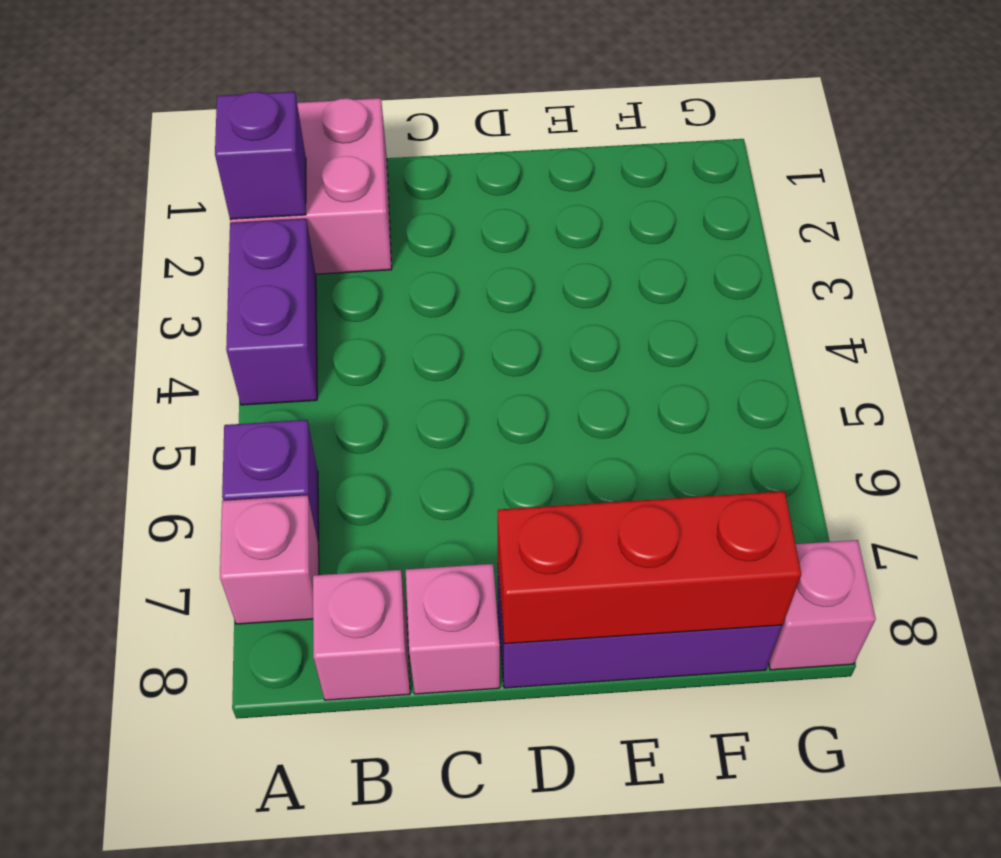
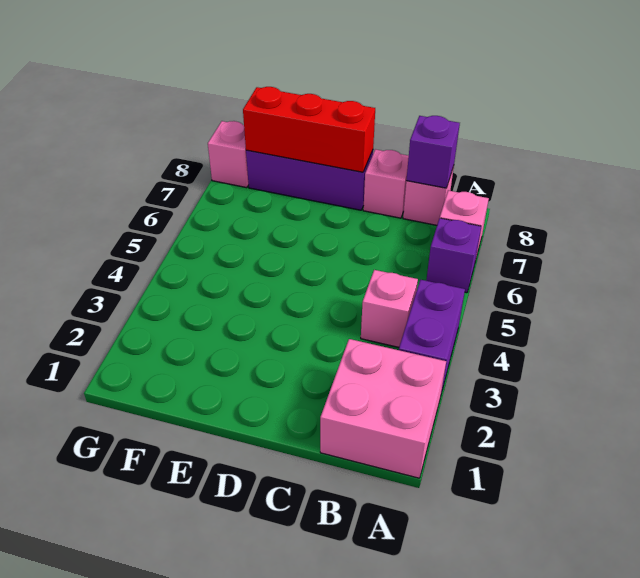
purple 1x1 brick [215,92,306,219] -> purple 1x1 brick moved to [406,116,460,188]
none -> pink 1x1 brick [361,270,418,347]

